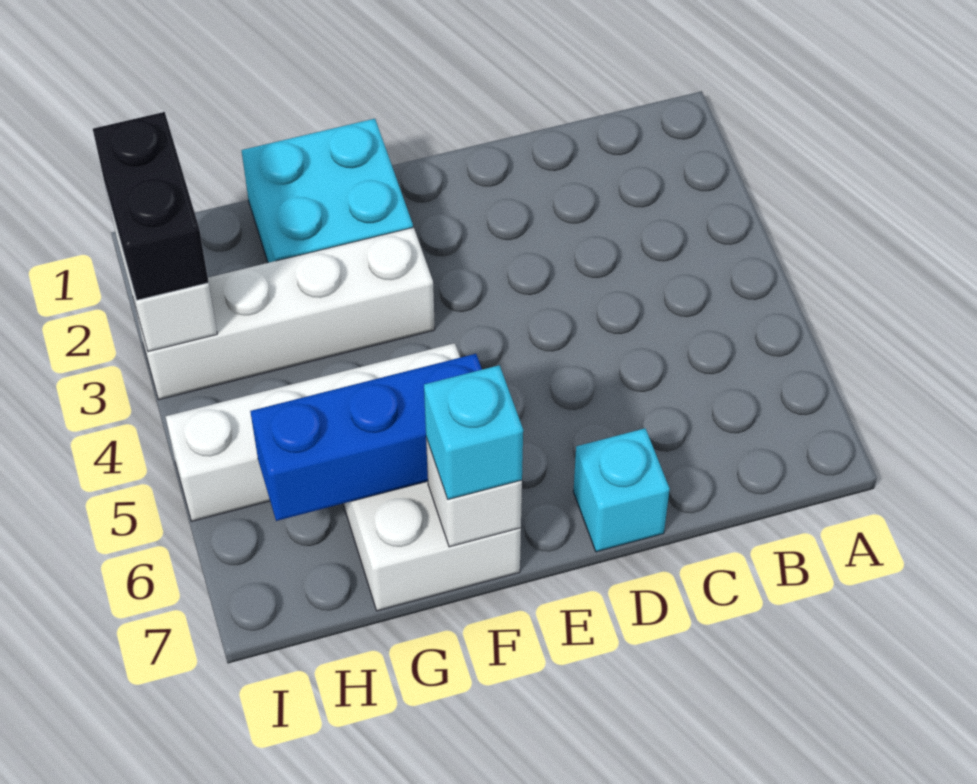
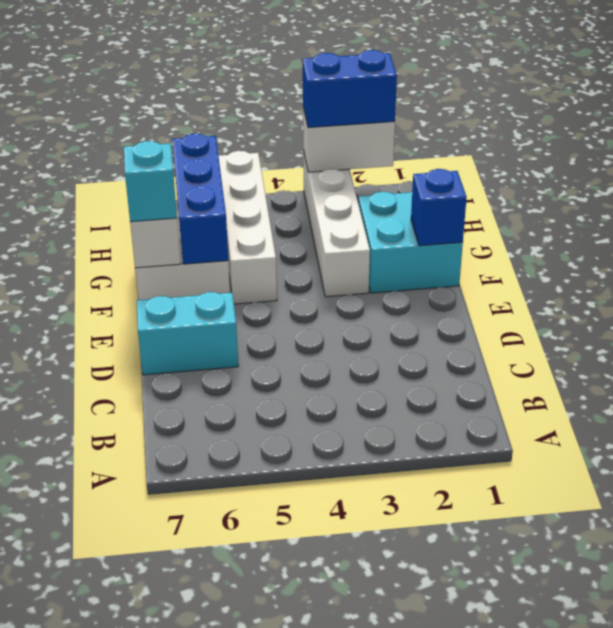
cyan 1x1 brick [573,428,670,552] -> cyan 1x2 brick [137,292,238,375]
none -> blue 1x1 brick [411,169,467,246]
black 1x2 brick [93,112,209,300] -> blue 1x2 brick [303,50,397,128]

